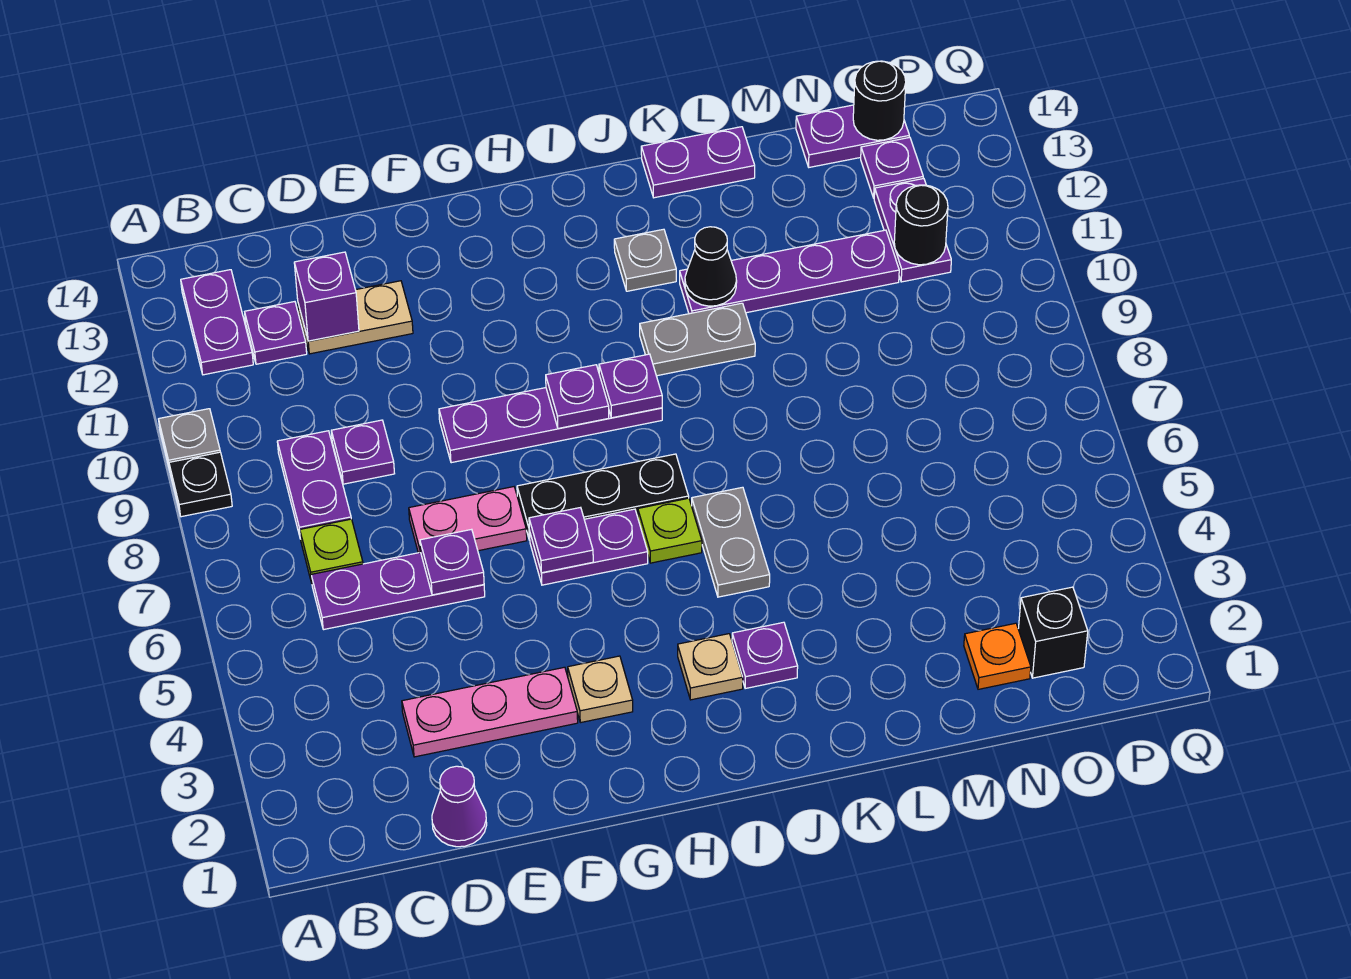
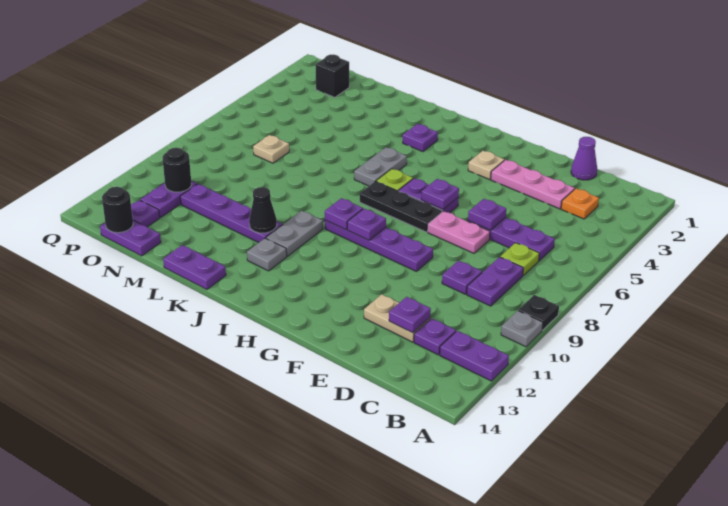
purple 1x2 plate [181,270,253,375] -> purple 1x2 plate turned to [440,331,509,381]
purple 1x1 brick [294,252,359,341] -> purple 1x1 plate [389,297,431,333]
tan 1x1 plate [678,634,743,700] -> tan 1x1 plate moved to [253,135,289,163]
grey 1x2 plate [640,303,755,376] -> grey 1x2 plate turned to [266,211,323,256]
orange 1x1 plate [964,623,1031,689] -> orange 1x1 plate moved to [561,188,599,219]

